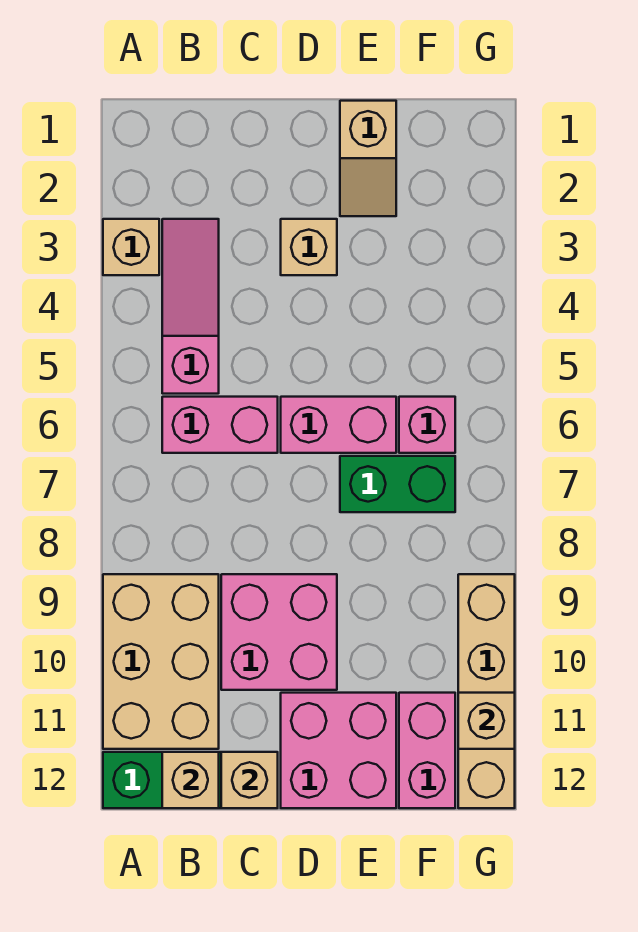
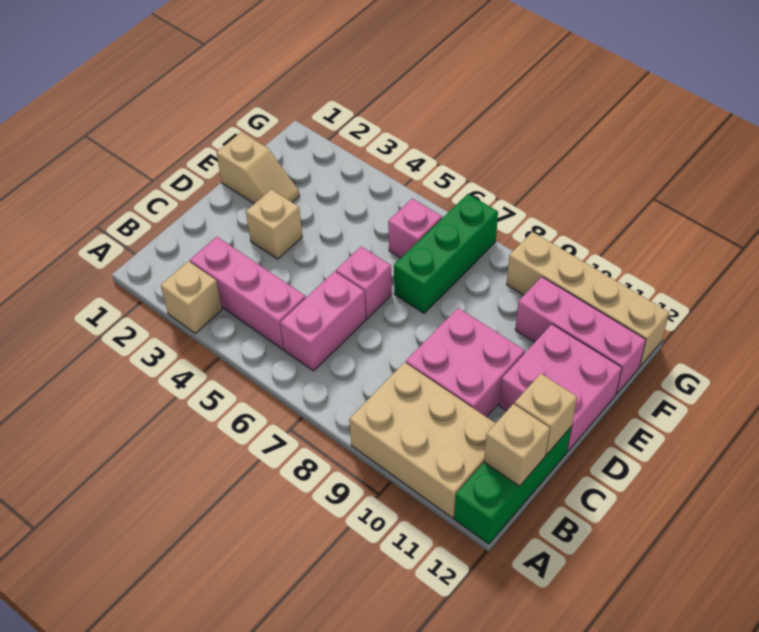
pink 1x3 slope [162,219,219,394] -> pink 1x3 brick [190,237,306,349]
pink 1x2 brick [281,397,396,453] -> pink 1x1 brick [336,246,392,318]
green 1x2 brick [340,456,455,512] -> green 1x3 brick [394,194,498,313]
pink 1x2 brick [399,693,455,808] -> pink 1x3 brick [515,277,646,394]
tan 1x1 brick [458,693,515,749] -> none

